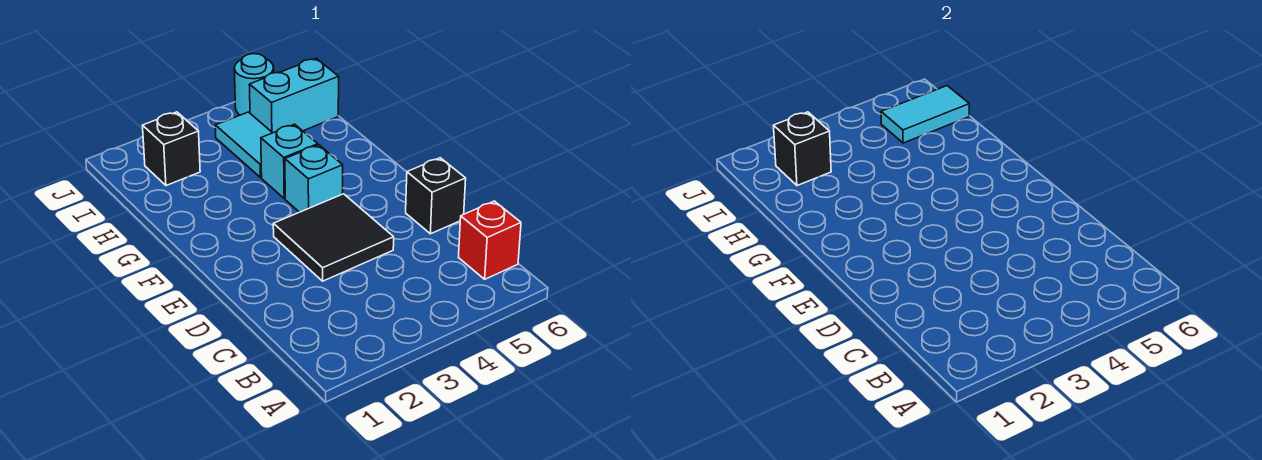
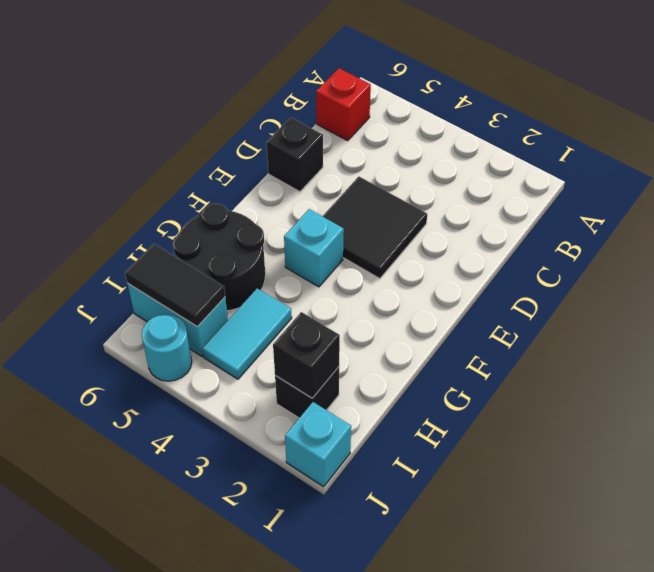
cyan 1x1 brick [261,124,318,199] -> cyan 1x1 brick moved to [285,402,351,487]
none -> black 2x2 round brick [173,204,265,311]
cyan 1x2 tile [881,86,969,143] -> black 1x2 tile [125,244,225,327]

